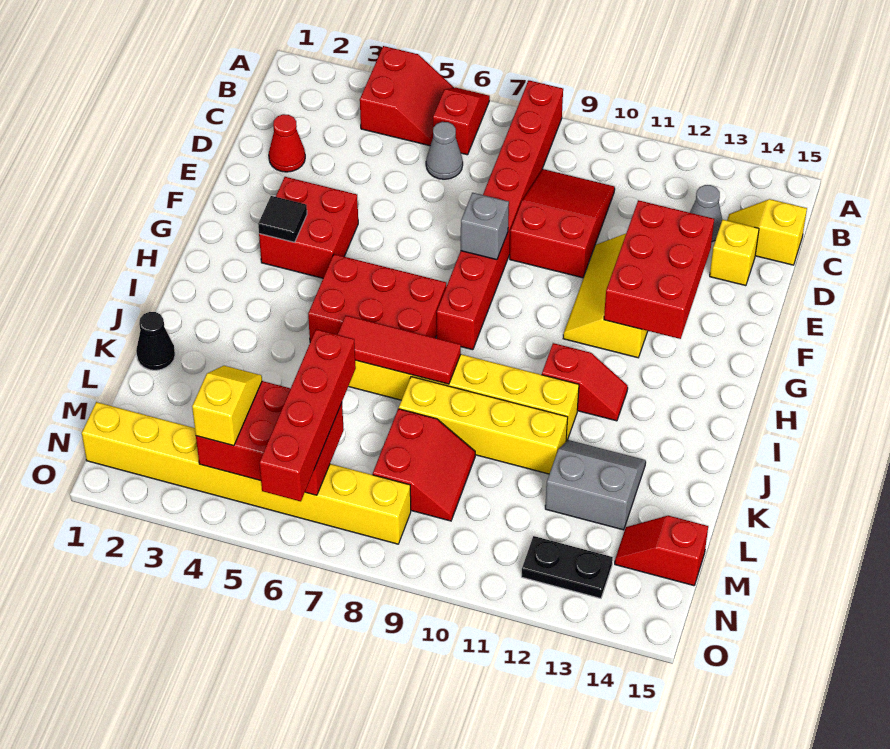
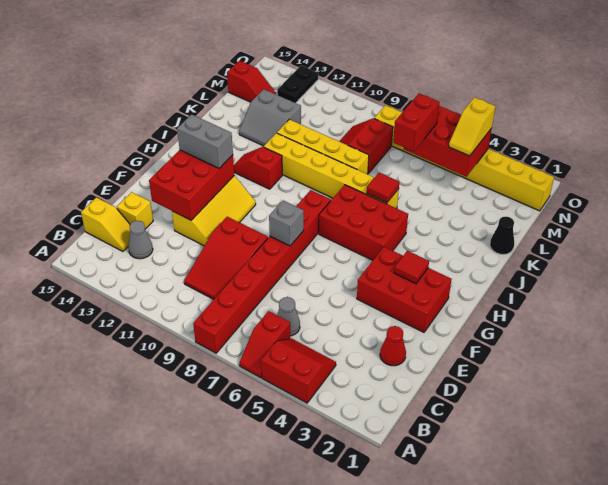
red 2x2 slope [360,46,454,146] -> red 2x2 slope turned to [261,338,336,403]
red 2x2 brick [259,177,358,278] -> red 2x3 brick [357,247,452,332]
black 1x1 tile [258,196,307,242] -> red 1x1 tile [394,251,429,284]
none -> grey 1x2 brick [177,114,233,168]
red 1x3 tile [337,315,461,384] -> red 1x1 tile [367,173,399,203]
red 1x4 brick [259,329,356,501] -> red 1x2 brick [393,93,440,151]
black 1x2 plate [521,536,613,598] -> black 1x2 plate turned to [277,66,318,103]

